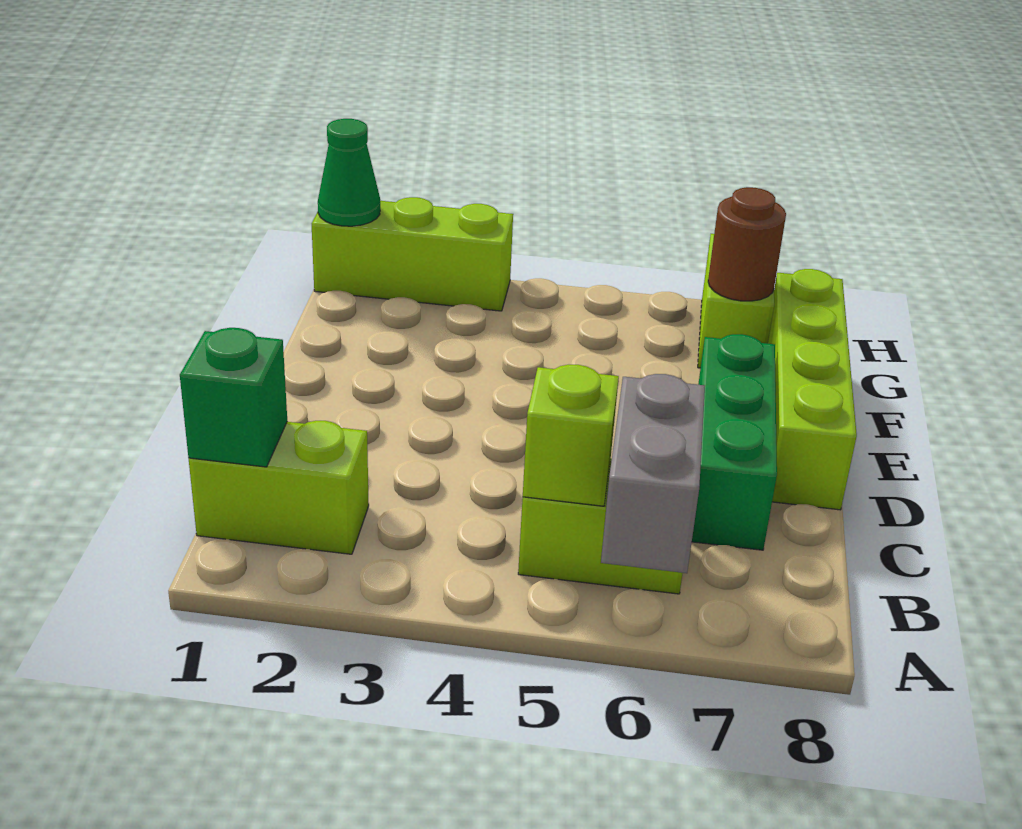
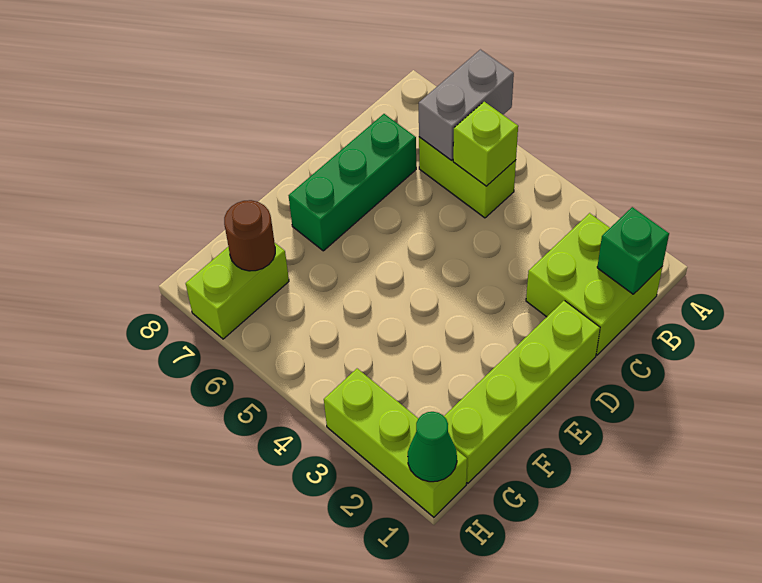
lime 1x2 brick [189,421,369,554] -> lime 2x2 brick [526,213,663,355]
lime 1x4 brick [768,269,857,510] -> lime 1x4 brick moved to [444,301,600,483]

